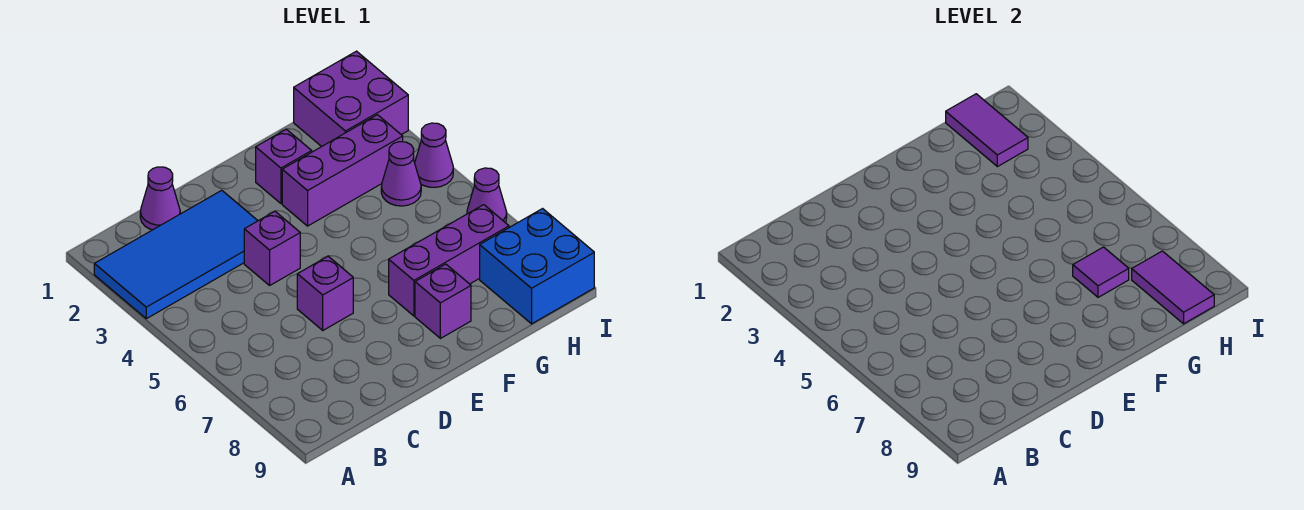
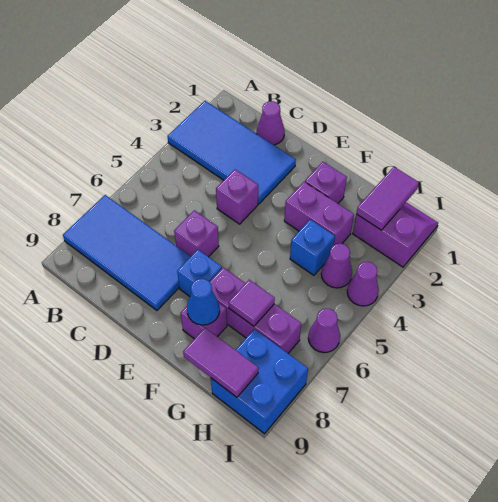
none -> blue 2x4 tile [63,195,191,310]
none -> blue 1x1 brick [177,250,222,296]
purple 1x3 brick [282,115,403,226] -> purple 1x2 brick [284,182,354,245]
none -> blue 1x1 cone [187,279,220,325]
none -> blue 1x1 brick [290,219,335,275]
purple 2x2 brick [294,51,408,147] -> purple 2x2 slope [353,202,438,267]
purple 1x2 tile [1132,251,1214,324] -> purple 1x2 tile turned to [183,328,259,397]

